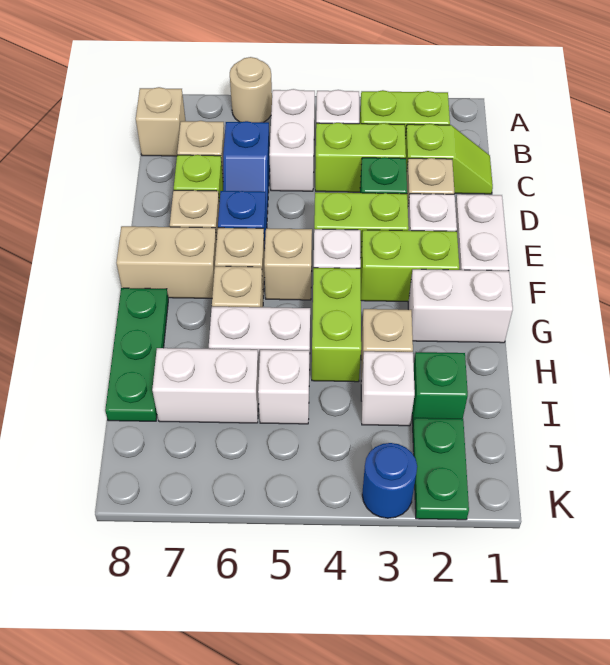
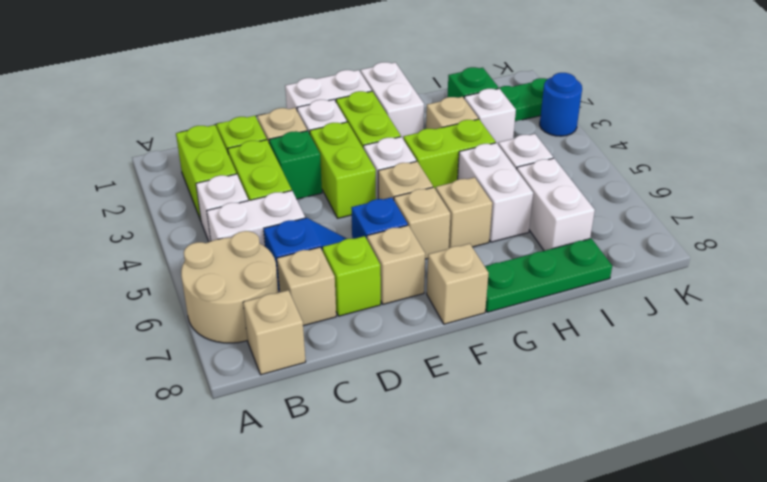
tan 1x1 round brick [230,57,272,122] -> tan 2x2 round brick [181,231,278,343]
tan 1x2 brick [116,226,217,298] -> tan 1x1 brick [427,244,489,324]

